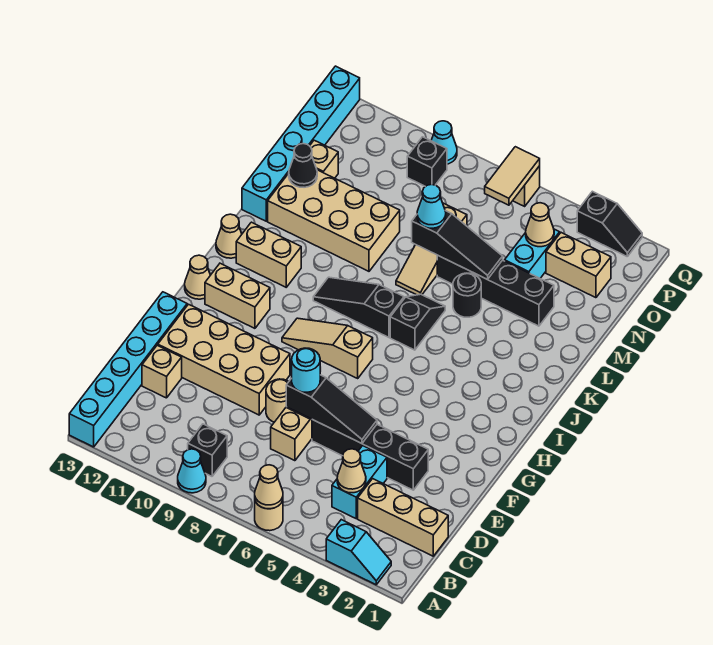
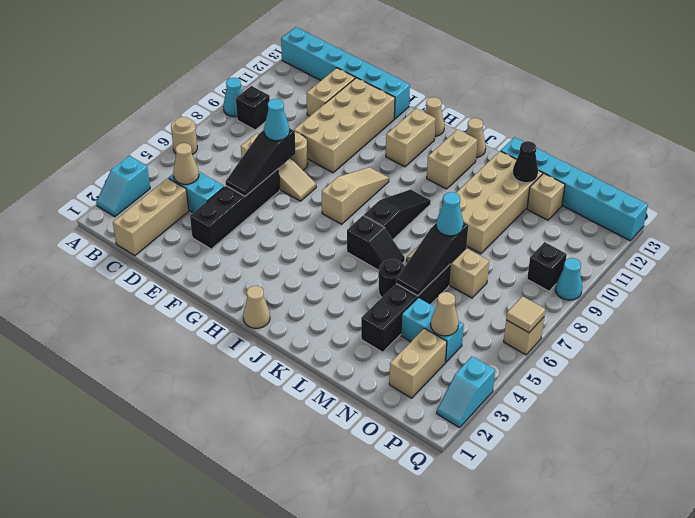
tan 1x1 cone [255,465,283,509] -> tan 1x1 cone moved to [243,286,270,328]
tan 1x1 brick [142,345,182,398] -> tan 1x2 brick [307,68,355,116]
cyan 1x1 round brick [292,348,320,392] -> cyan 1x1 cone [264,99,290,141]
tan 1x2 tile [485,147,540,205] -> tan 1x1 tile [506,296,545,333]
black 1x2 slope [577,191,642,256] -> cyan 1x2 slope [437,356,495,428]

